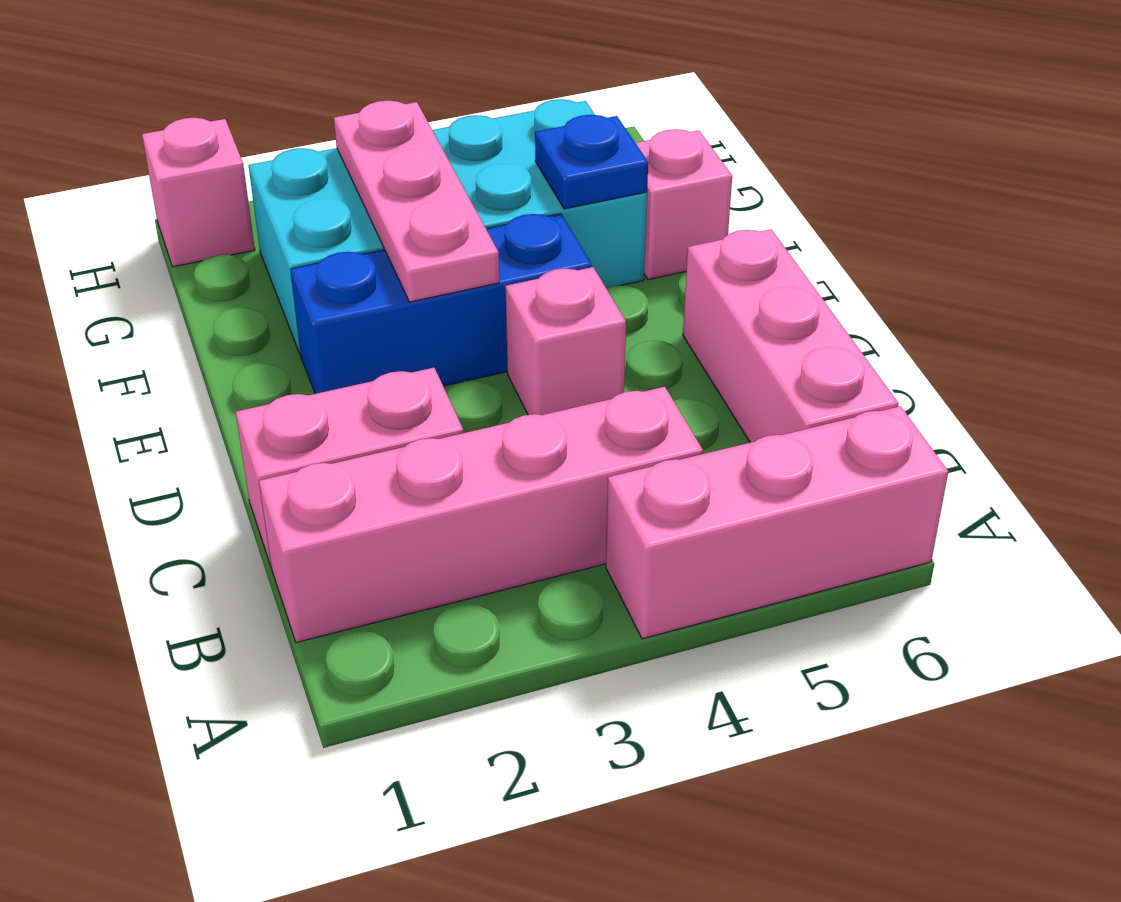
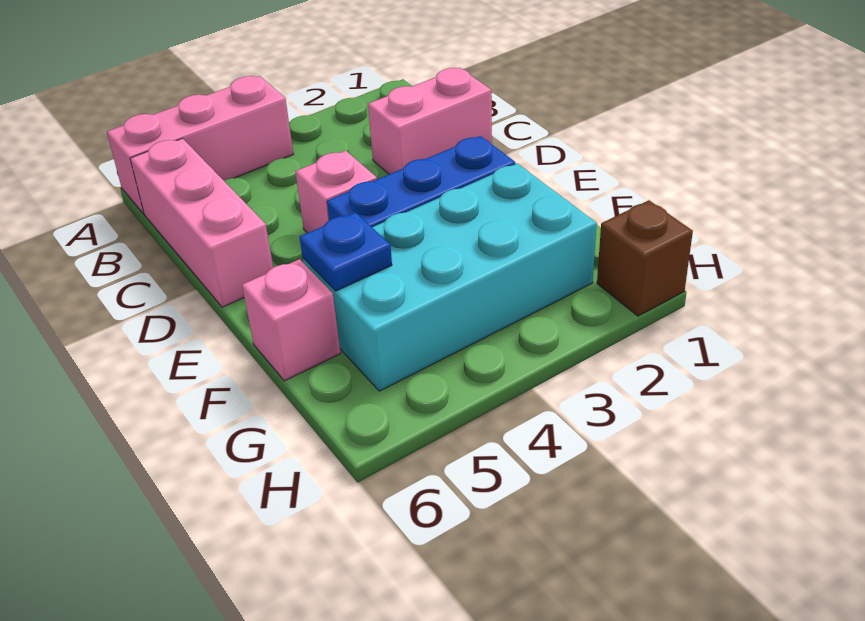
pink 1x4 brick [259,387,703,643] -> none
pink 1x3 plate [334,100,499,302] -> none
pink 1x1 brick [142,118,255,267] -> brown 1x1 brick [597,200,693,316]

